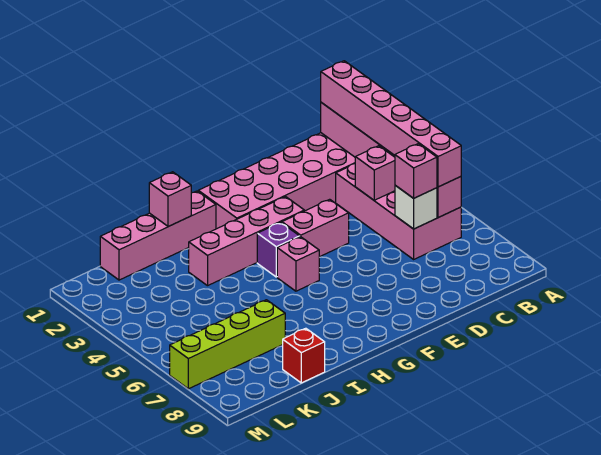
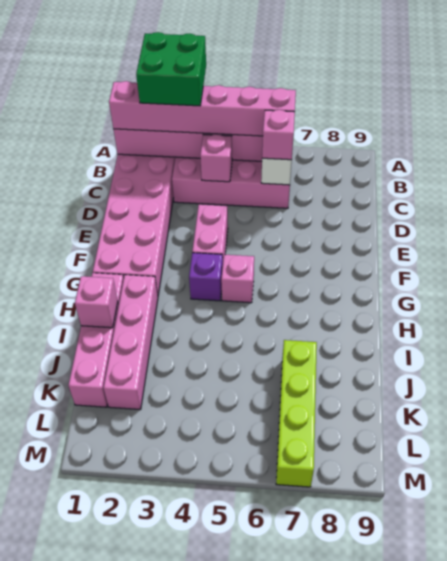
none -> green 2x2 brick [136,32,206,106]
pink 1x4 brick [189,197,304,286] -> pink 1x4 brick moved to [103,275,158,410]
red 1x1 brick [283,328,325,383] -> none

